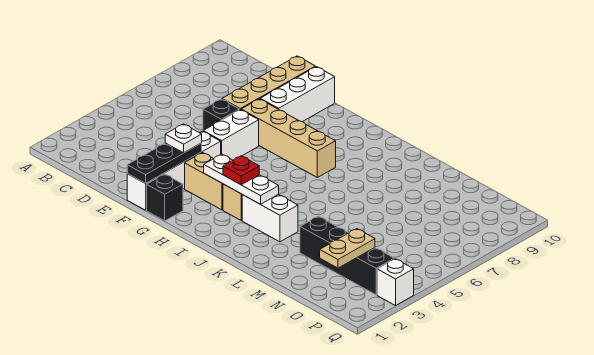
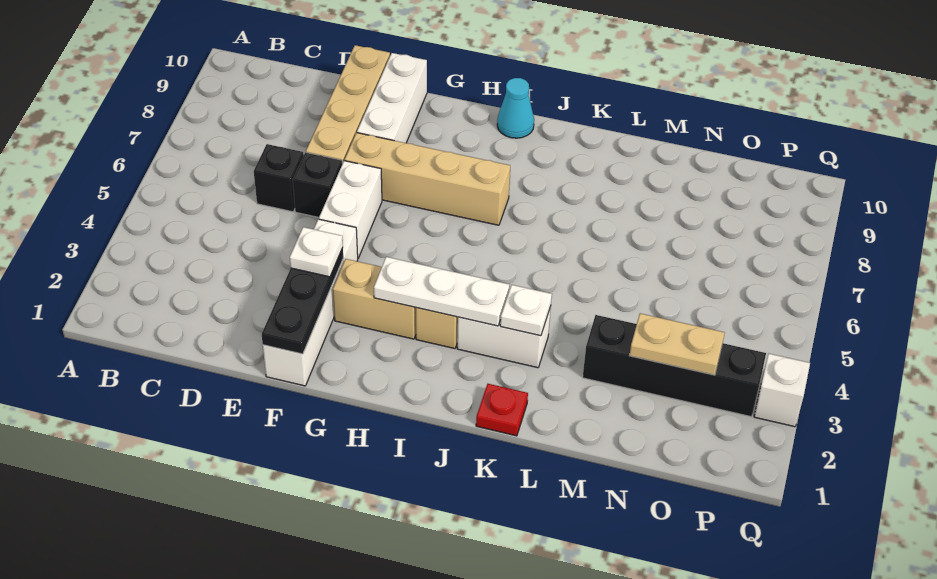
black 1x1 brick [146,174,183,221] -> black 1x1 brick moved to [254,144,304,212]
red 1x1 plate [223,156,259,185] -> red 1x1 plate moved to [476,384,528,436]
none -> cyan 1x1 cone [497,78,534,138]
none -> white 1x1 plate [500,285,552,336]
tan 1x2 plate [320,229,375,268] -> tan 1x2 plate turned to [630,313,725,375]

